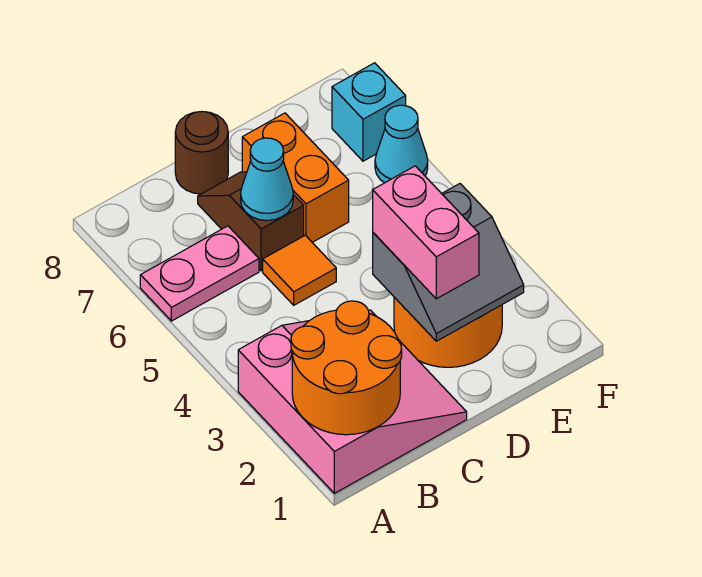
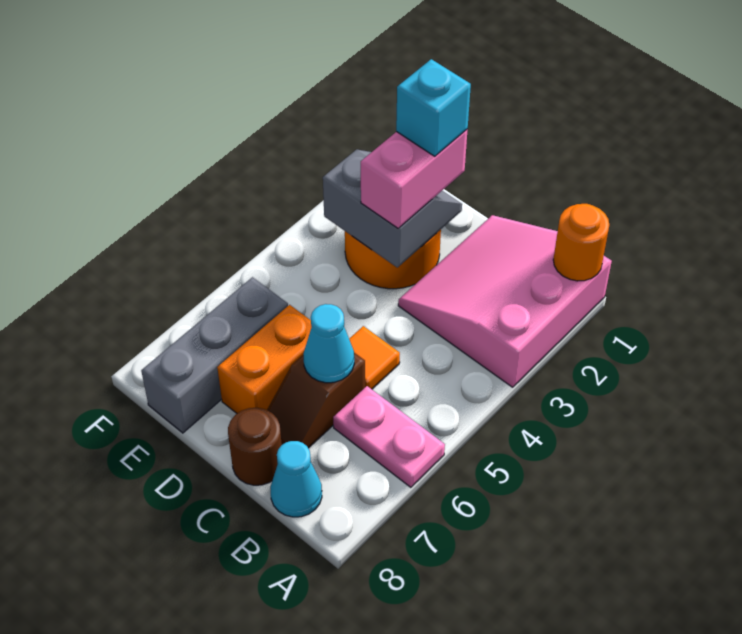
orange 2x2 round brick [291,301,402,435] -> orange 1x1 round brick [553,204,609,281]
none -> grey 1x3 brick [141,277,288,433]
cyan 1x1 cone [375,105,428,183] -> cyan 1x1 cone moved to [270,441,322,517]
cyan 1x1 brick [332,63,406,161] -> cyan 1x1 brick moved to [396,59,471,156]

